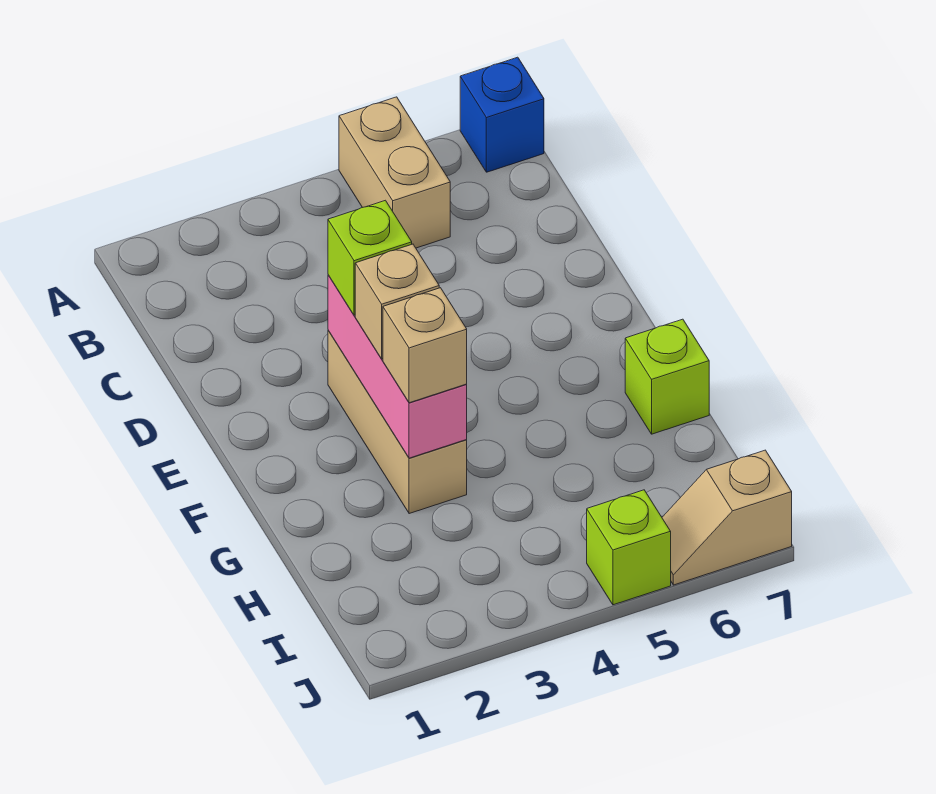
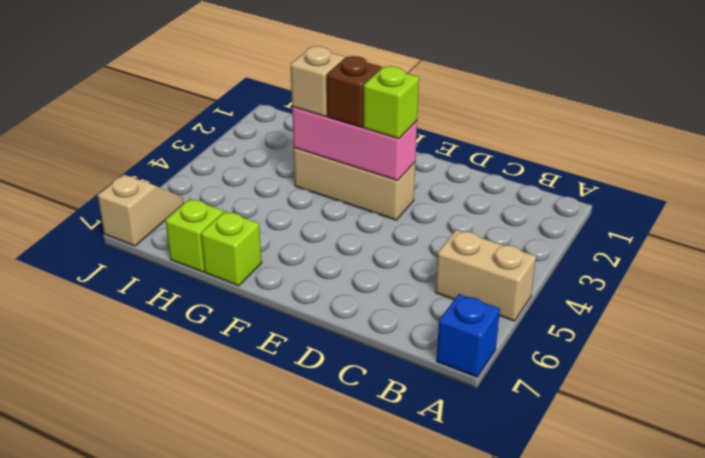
tan 1x1 brick [355,244,439,359] -> brown 1x1 brick [327,56,381,127]
lime 1x1 brick [587,490,671,605] -> lime 1x1 brick moved to [165,199,223,272]

